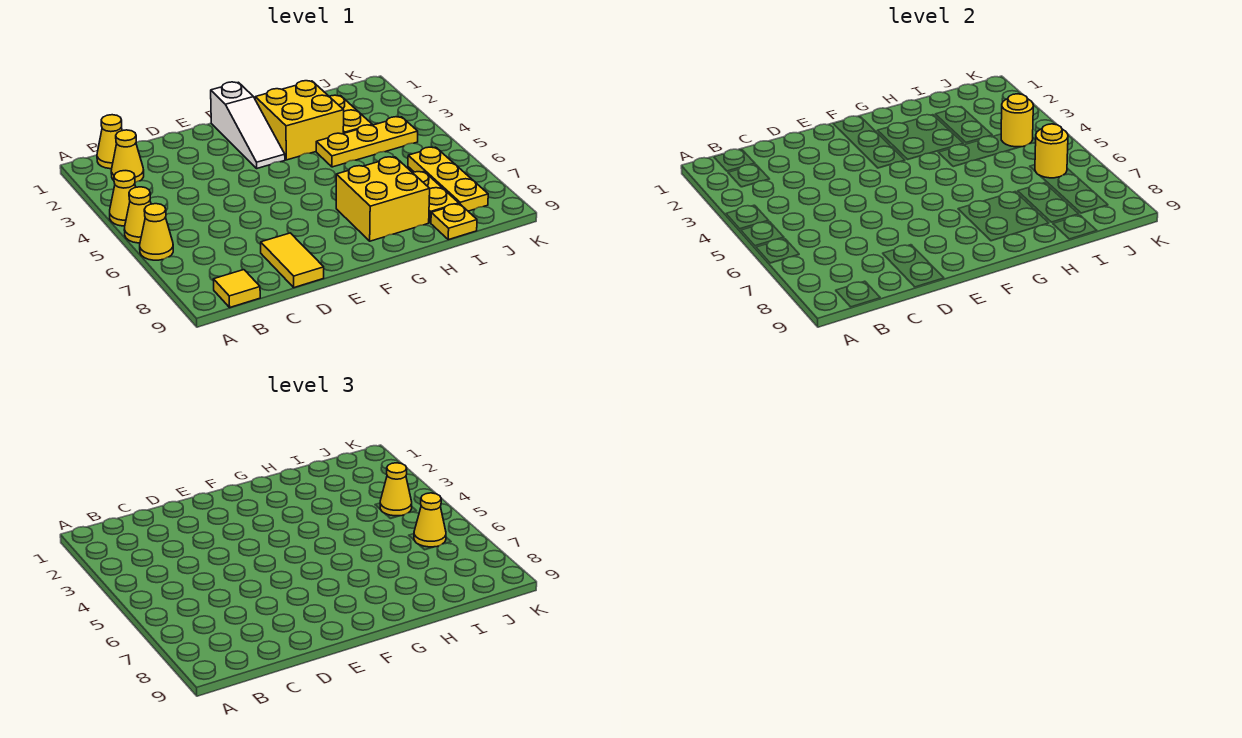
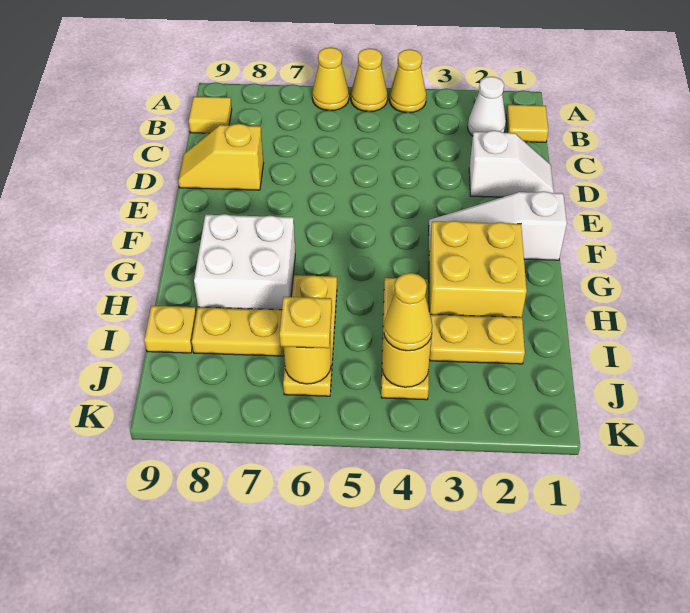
yellow 1x1 cone [97,115,122,169] -> yellow 1x1 tile [506,105,548,142]
yellow 1x1 cone [111,130,144,182] -> white 1x1 cone [468,77,506,136]
none -> white 1x2 slope [469,130,554,197]
yellow 1x2 tile [261,233,324,288] -> yellow 1x2 slope [178,124,264,190]
yellow 2x2 brick [336,157,430,241] -> white 2x2 brick [194,214,295,310]
yellow 1x3 plate [408,147,488,211] -> yellow 1x3 plate turned to [283,275,337,396]
yellow 1x1 cone [414,493,446,547] -> yellow 1x1 plate [280,297,332,348]

